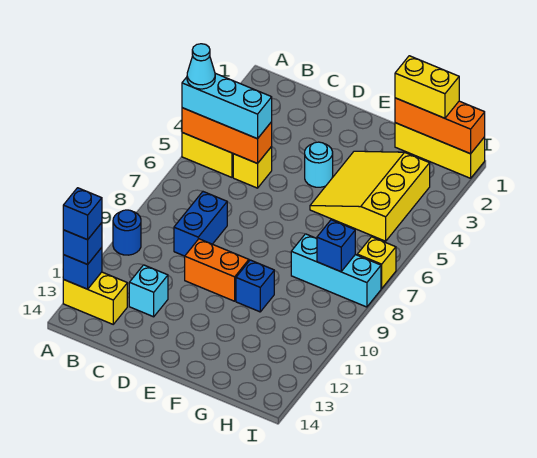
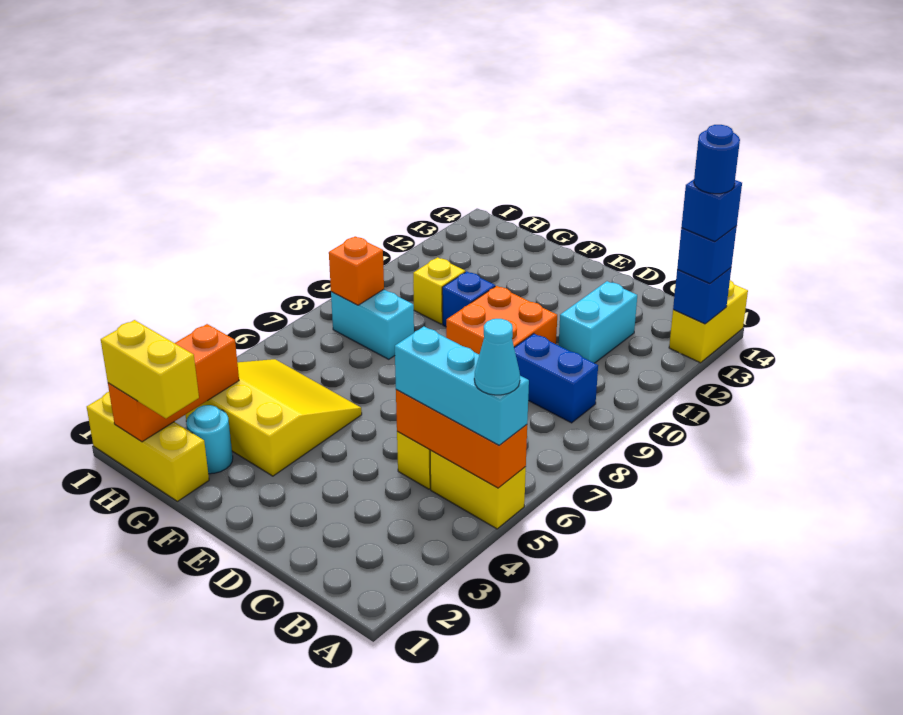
blue 1x1 round brick [113,210,141,255] -> blue 1x1 round brick moved to [694,125,740,194]
yellow 1x2 brick [63,272,127,324] -> yellow 1x2 brick turned to [669,280,748,363]
blue 1x2 brick [174,192,227,256] -> blue 1x2 brick turned to [514,334,598,423]
cyan 1x1 brick [129,265,168,317] -> cyan 1x2 brick [559,281,637,363]
orange 1x2 brick [185,239,249,301] -> orange 2x2 brick [446,286,557,354]
cyan 1x1 round brick [305,142,333,187] -> cyan 1x1 round brick moved to [186,405,233,474]
yellow 3x3 slope [310,151,430,241] -> yellow 3x3 slope turned to [186,359,362,476]
orange 1x3 brick [395,98,485,154] -> orange 1x3 brick turned to [108,324,239,442]
cyan 1x3 brick [291,234,381,307] -> cyan 1x2 brick [331,290,414,359]
blue 1x1 brick [317,220,355,272] -> orange 1x1 brick [329,236,384,305]
yellow 1x1 brick [357,237,396,289] -> yellow 1x1 brick moved to [413,257,465,324]

